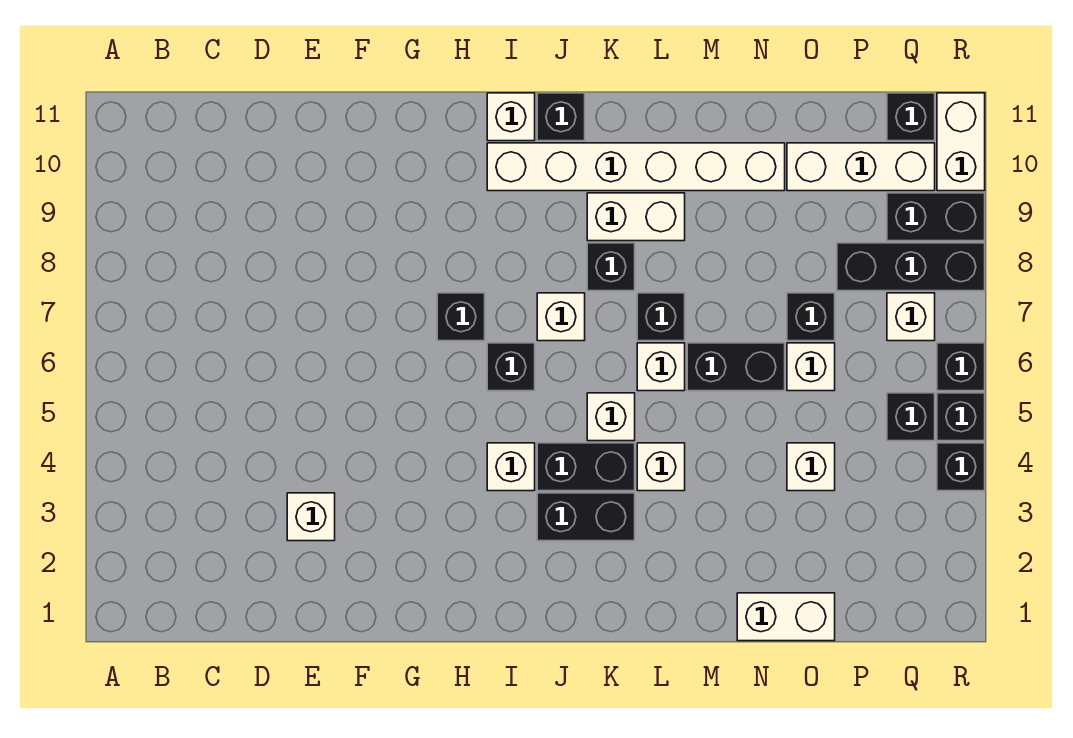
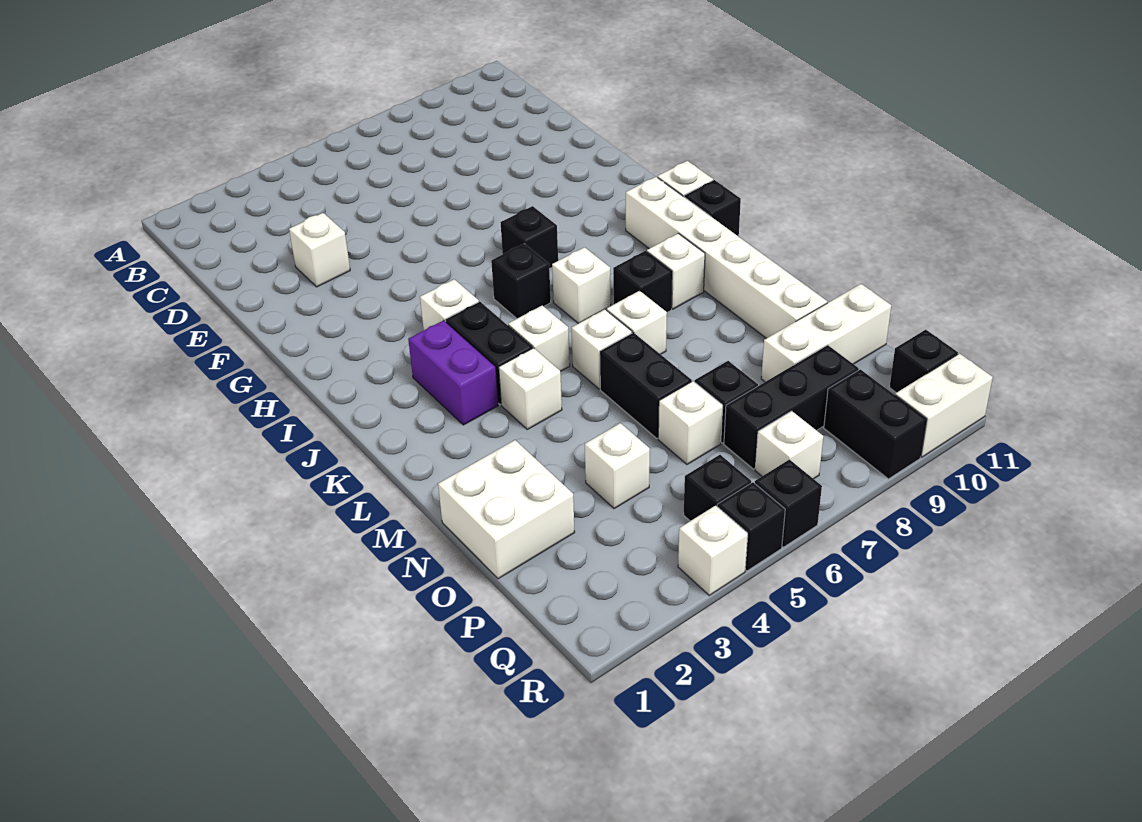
black 1x2 brick [537,493,635,541] -> purple 1x2 brick [408,320,498,425]
white 1x2 brick [587,193,685,241] -> white 1x1 brick [647,233,705,309]
black 1x1 brick [637,293,685,341] -> white 1x1 brick [607,291,667,354]
white 1x2 brick [737,593,835,641] -> white 2x2 brick [438,440,575,579]
white 1x3 brick [787,143,935,191] -> white 1x3 brick turned to [761,284,891,382]
black 1x3 brick [837,243,985,291] -> black 1x3 brick turned to [724,345,859,469]
black 1x1 brick [937,443,985,491] -> white 1x1 brick [678,505,748,595]

